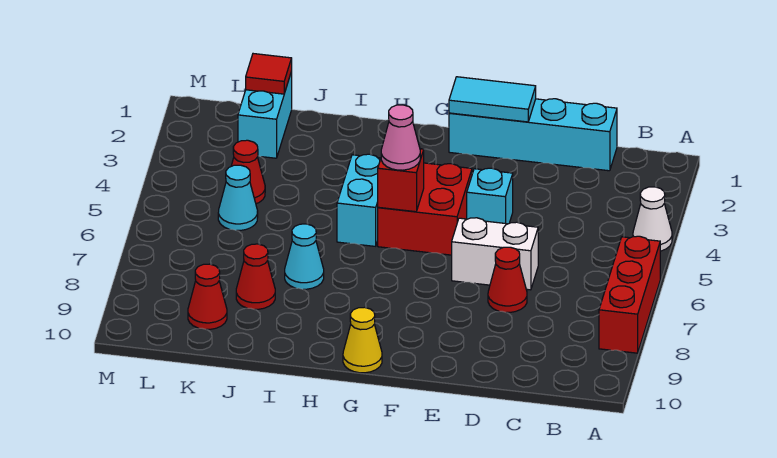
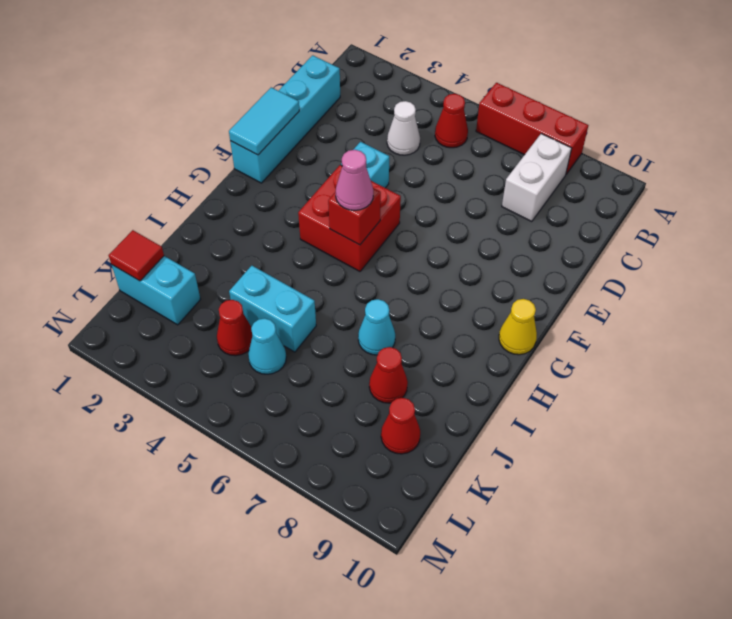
white 1x1 cone [633,187,672,251] -> white 1x1 cone moved to [387,101,420,155]
white 1x2 brick [452,218,538,290] -> white 1x2 brick moved to [502,134,571,222]
red 1x1 cone [488,247,527,312] -> red 1x1 cone moved to [435,94,468,148]
cyan 1x2 brick [337,154,381,246] -> cyan 1x2 brick moved to [229,266,316,352]

